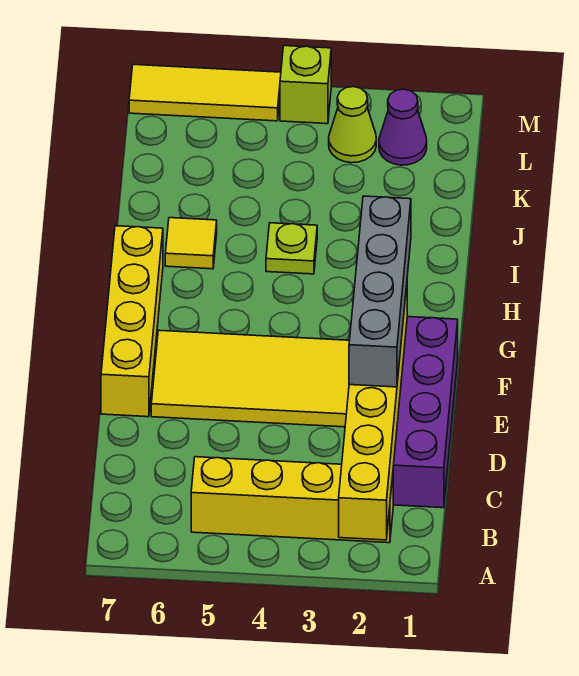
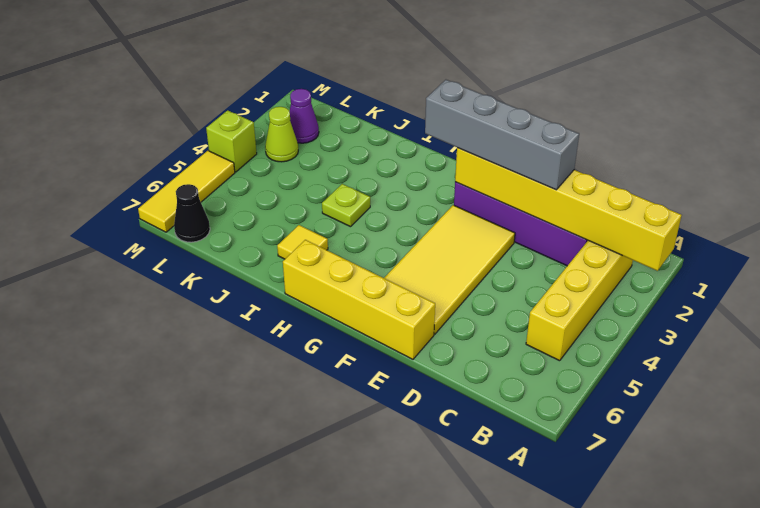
none -> black 1x1 cone [174,184,210,242]

